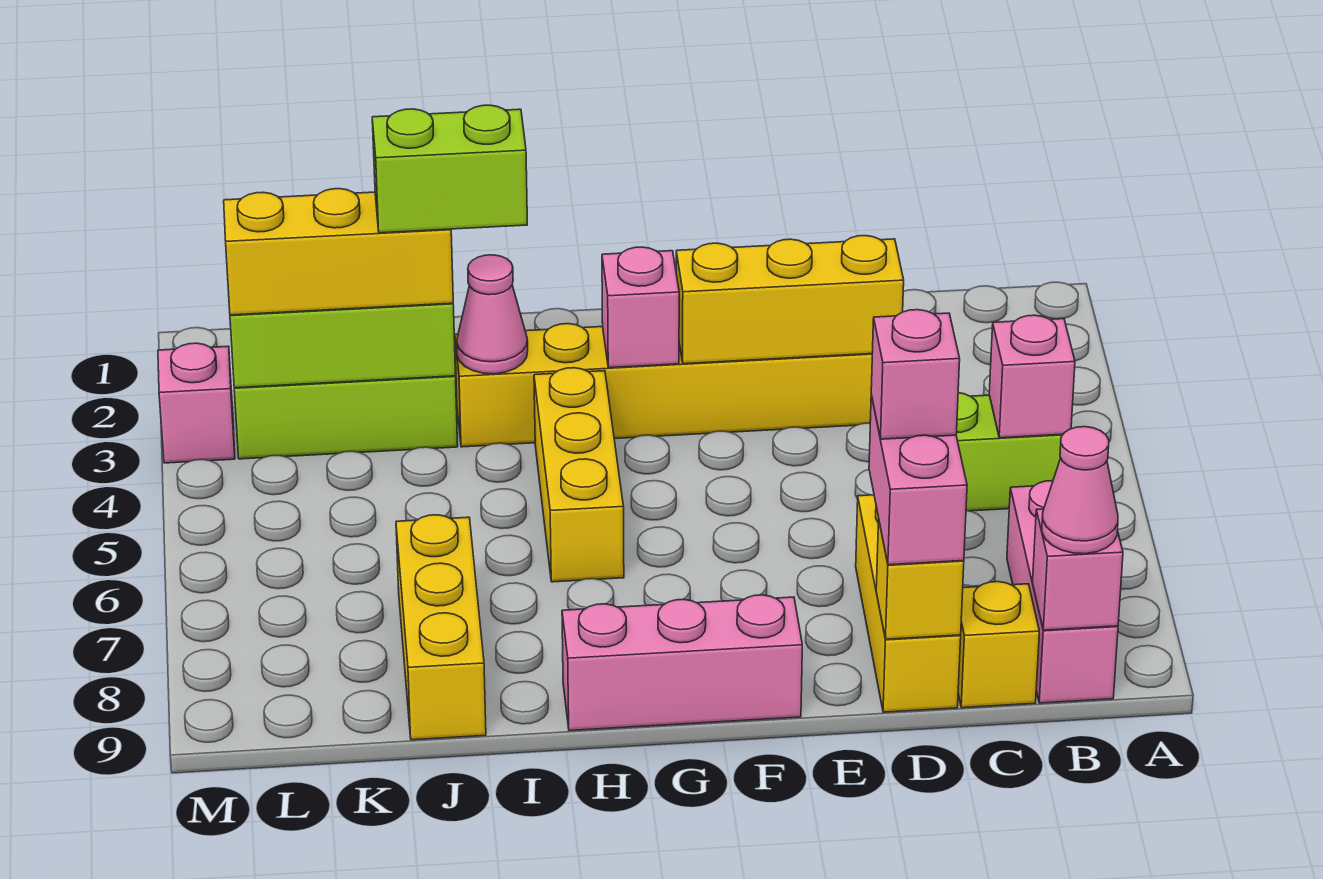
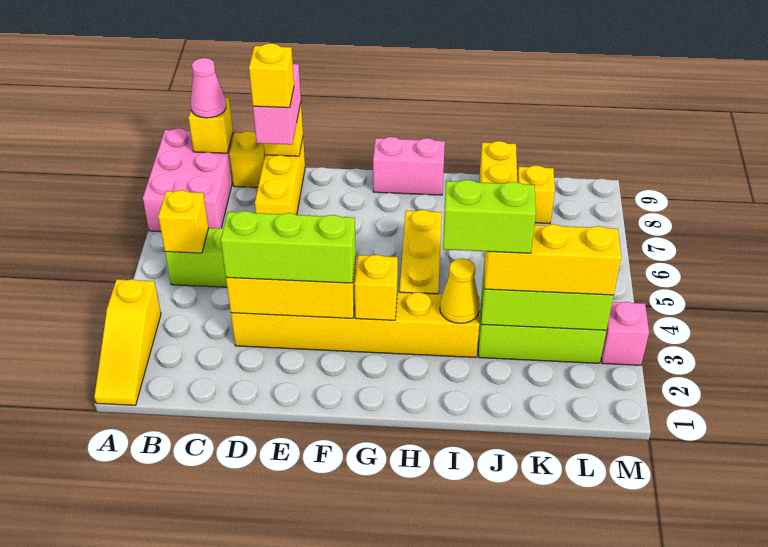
none -> yellow 1x3 slope [94,279,161,405]
pink 1x1 brick [989,315,1075,438] -> yellow 1x1 brick [158,190,209,253]
pink 1x3 brick [1007,481,1118,703] -> pink 2x3 brick [143,128,233,232]
pink 1x1 brick [1032,509,1123,630] -> yellow 1x1 brick [188,98,233,153]
none -> lime 1x3 brick [221,211,356,283]
pink 1x1 brick [871,310,960,439] -> yellow 1x1 brick [249,43,294,108]
pink 1x3 brick [562,595,802,731] -> pink 1x2 brick [373,137,445,195]
pink 1x1 brick [602,247,679,368] -> yellow 1x1 brick [354,255,398,320]
pink 1x1 cone [457,255,528,374] -> yellow 1x1 cone [440,259,480,323]
none -> yellow 1x1 brick [517,165,555,224]

